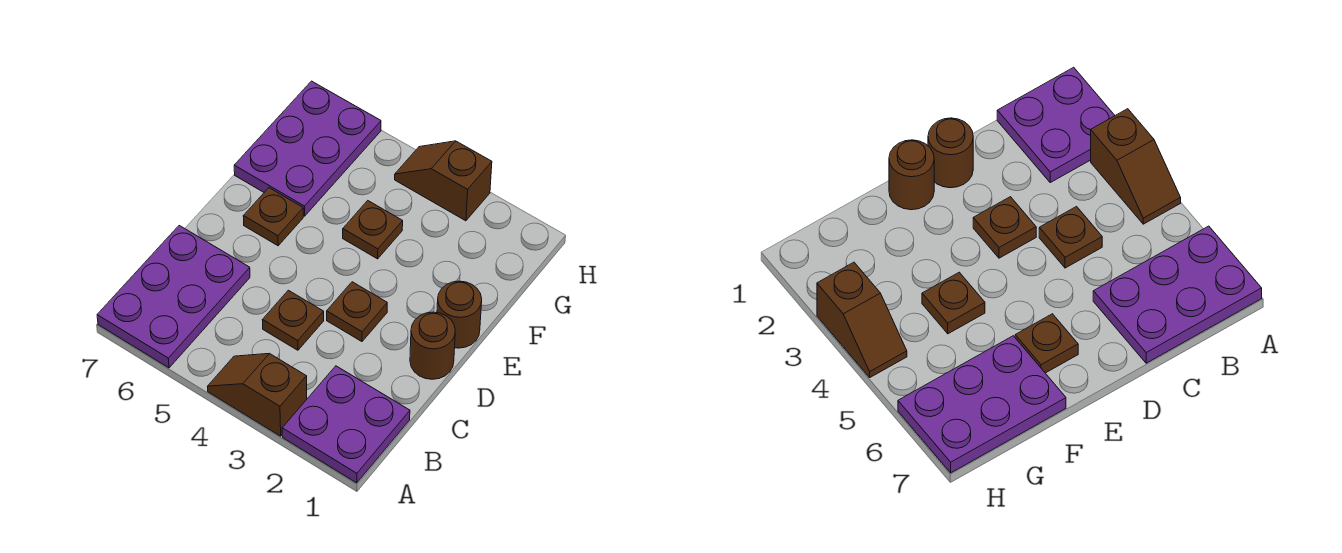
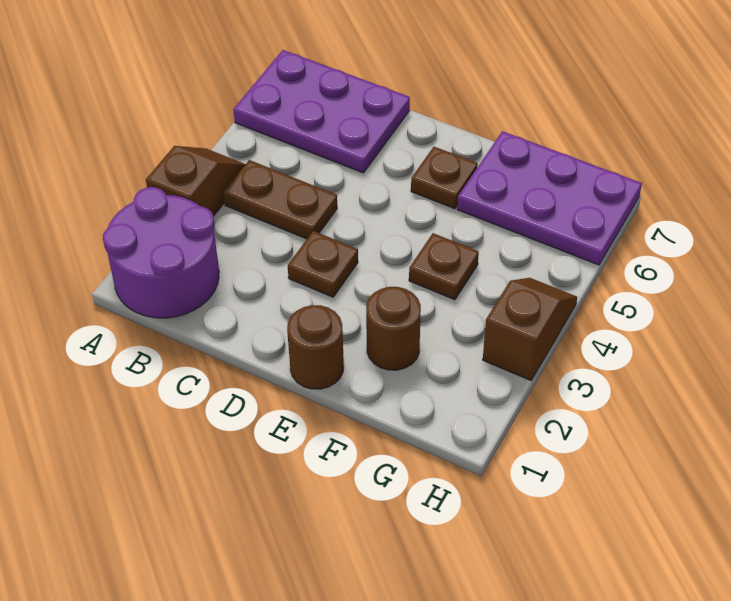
purple 2x2 plate [282,366,410,483] -> purple 2x2 round brick [103,187,219,318]
brown 1x1 plate [263,290,324,350] -> brown 1x2 plate [223,160,337,239]
brown 1x1 round brick [410,312,455,379] -> brown 1x1 round brick moved to [366,287,421,370]

